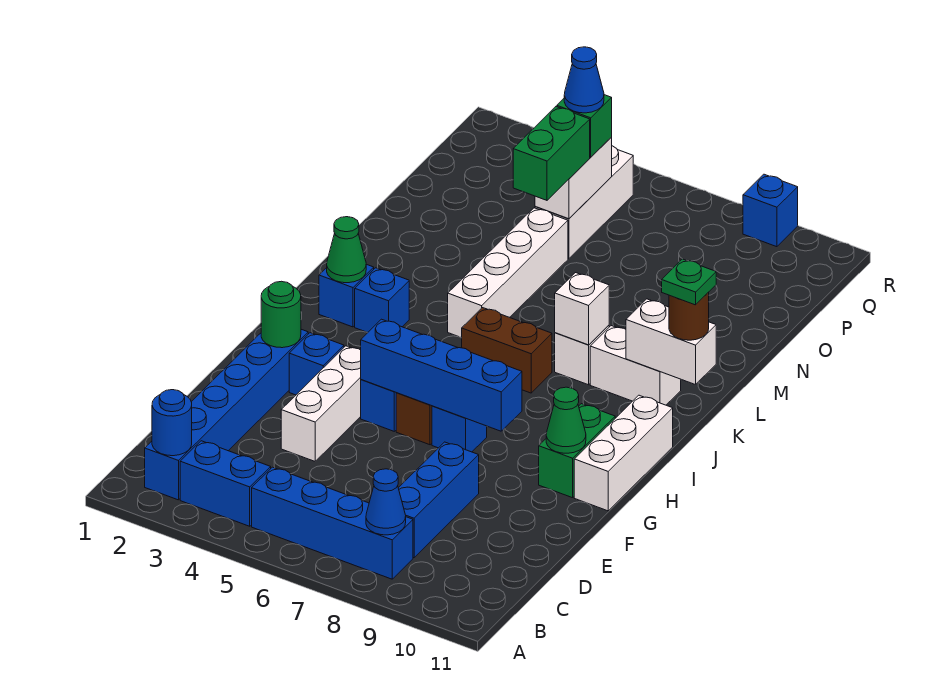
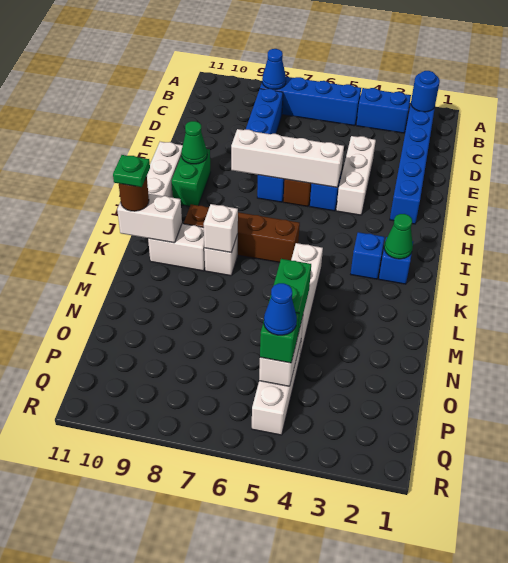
green 1x1 round brick [261,281,301,348] -> none
blue 1x1 brick [289,333,344,395] -> none
blue 1x4 brick [361,319,522,431] -> white 1x4 brick [231,129,344,187]
brown 1x2 brick [462,308,552,393] -> brown 1x4 brick [184,204,300,262]
blue 1x1 brick [743,174,798,247] -> none

